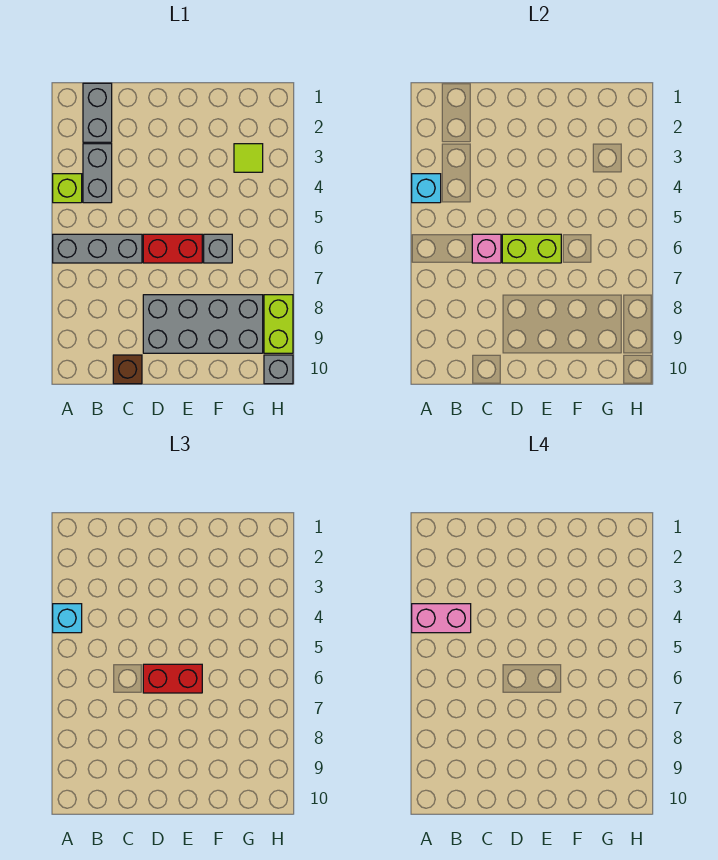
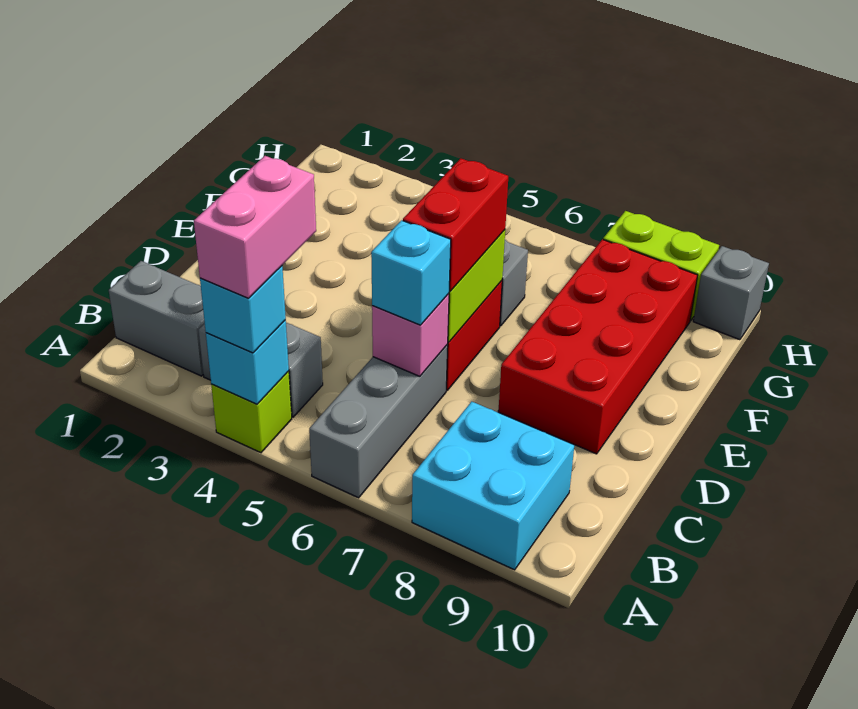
none -> cyan 2x2 brick [412,402,574,570]
none -> cyan 1x1 brick [371,220,451,325]
brown 1x1 brick [113,355,142,384] -> none
grey 2x4 brick [143,295,263,353] -> red 2x4 brick [498,239,698,454]
lime 1x1 tile [234,144,263,172] -> none

